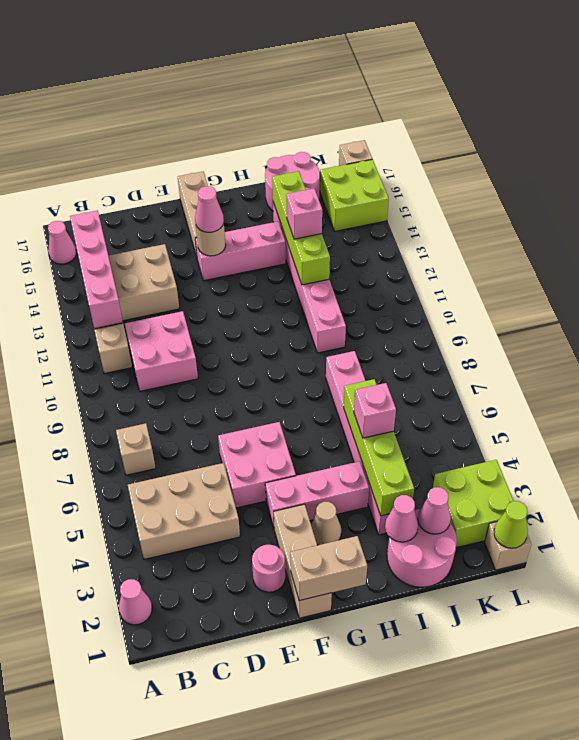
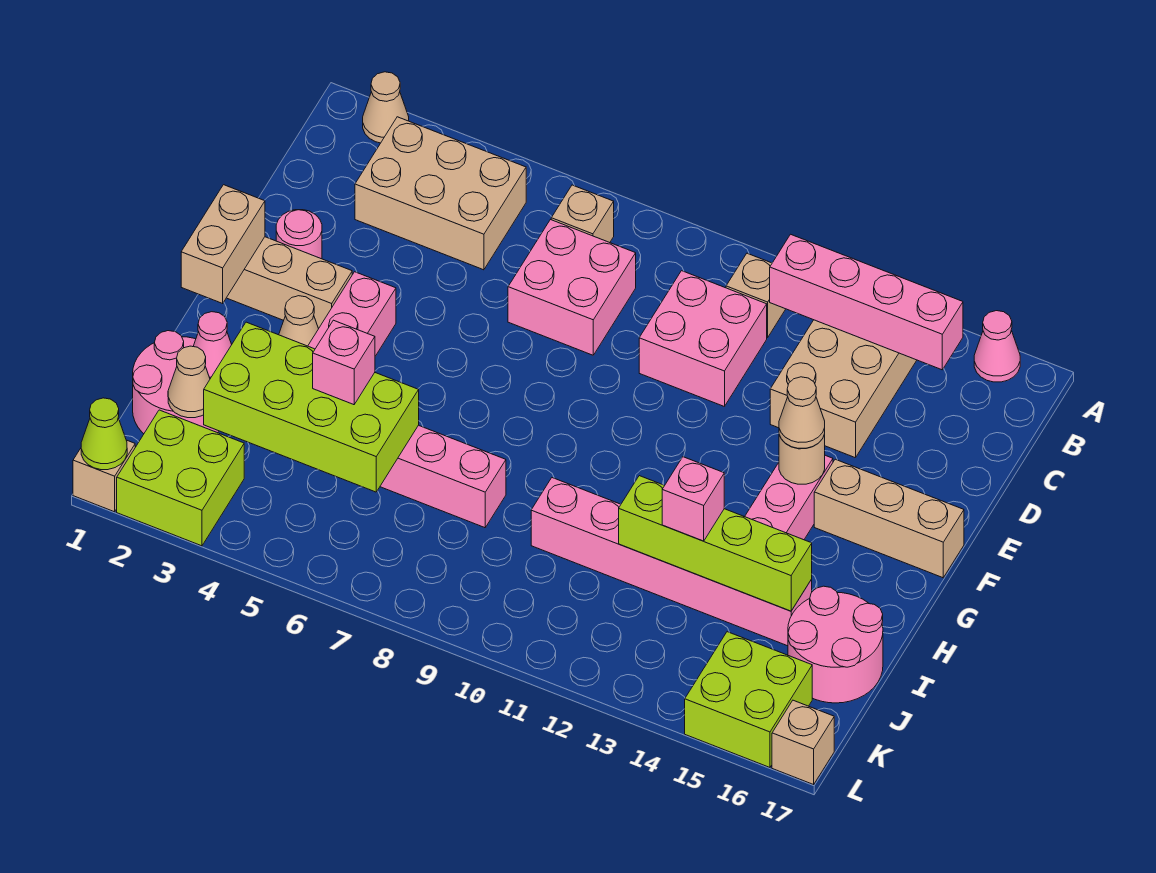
pink 1x1 cone [119,579,152,625] -> tan 1x1 cone [363,72,409,143]
tan 2x3 brick [128,463,240,559] -> tan 2x3 brick turned to [355,117,526,270]
pink 2x2 brick [218,422,296,508] -> pink 2x2 brick moved to [508,220,636,355]
pink 1x1 cone [195,186,224,232] -> tan 1x1 cone [779,377,825,448]
lime 1x4 brick [344,379,414,516] -> lime 2x4 brick [204,322,419,492]
pink 1x1 cone [418,487,451,534] -> tan 1x1 cone [168,346,210,418]

